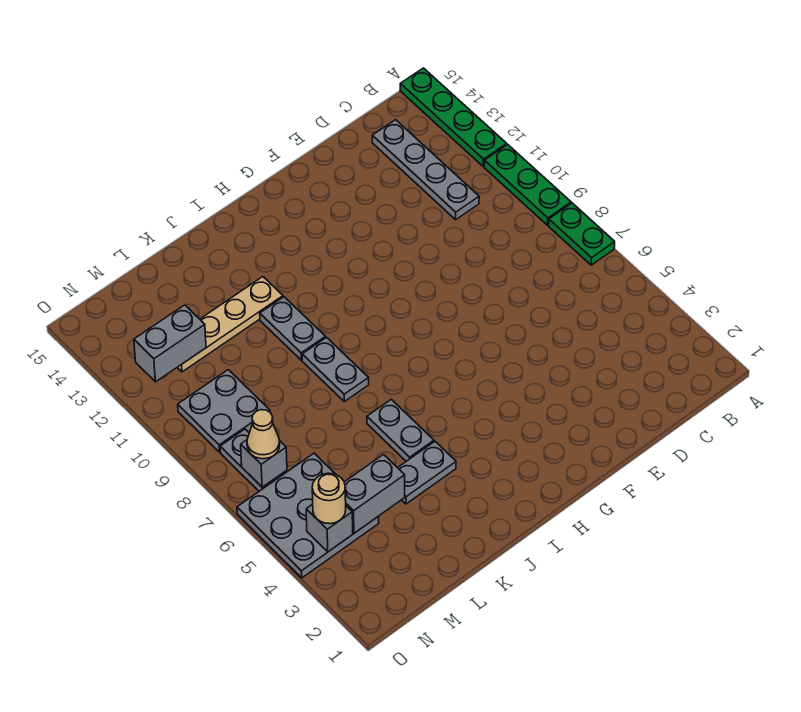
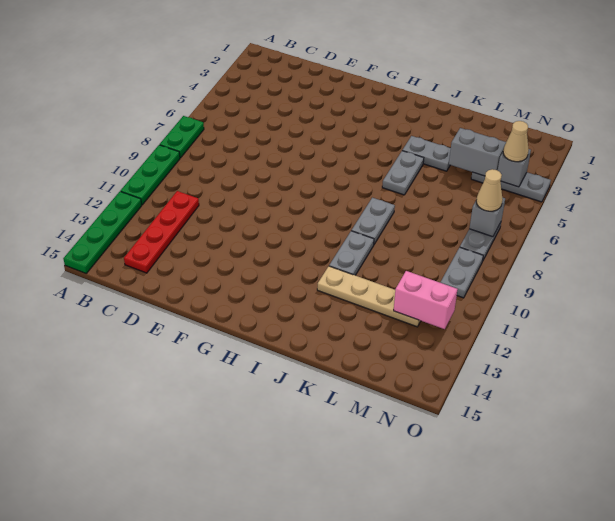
grey 1x4 plate [372,120,479,220] -> red 1x4 plate [124,191,199,273]
grey 3x3 plate [237,453,379,578] -> grey 1x3 plate [471,172,551,202]
grey 2x2 plate [178,370,270,452] -> grey 1x2 plate [440,247,483,298]
grey 1x2 brick [134,305,206,382] -> pink 1x2 brick [394,271,457,329]
tan 1x1 round brick [312,473,346,524] -> tan 1x1 cone [503,121,529,162]

